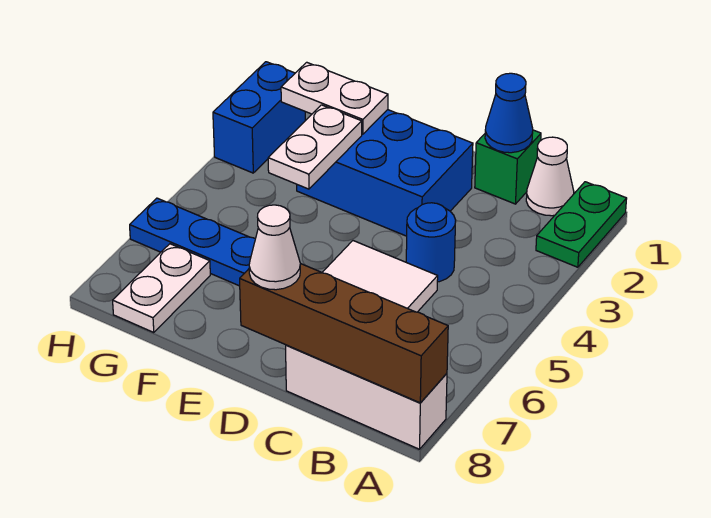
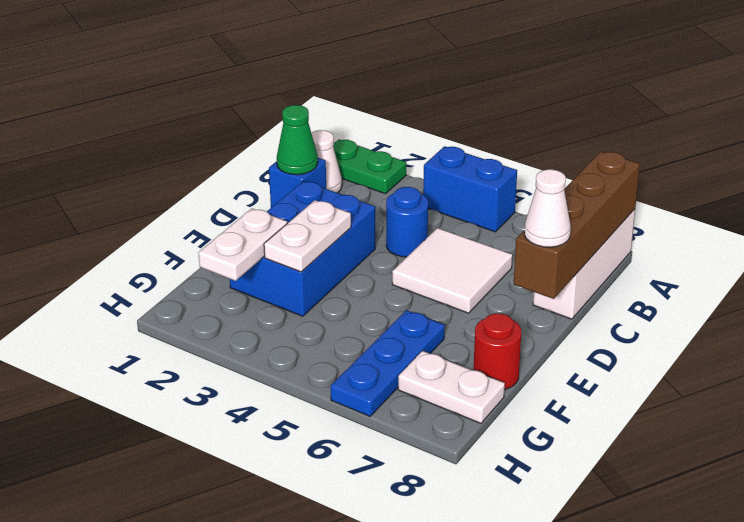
green 1x1 brick [475,130,541,204] -> blue 1x1 brick [269,158,326,207]
blue 1x1 cone [485,73,533,153] -> green 1x1 cone [277,105,318,175]
white 1x2 plate [268,105,362,189] -> white 1x2 plate turned to [264,200,351,272]
none -> red 1x1 round brick [474,313,521,389]
blue 1x2 brick [213,62,305,173] -> blue 1x2 brick moved to [423,146,517,232]

